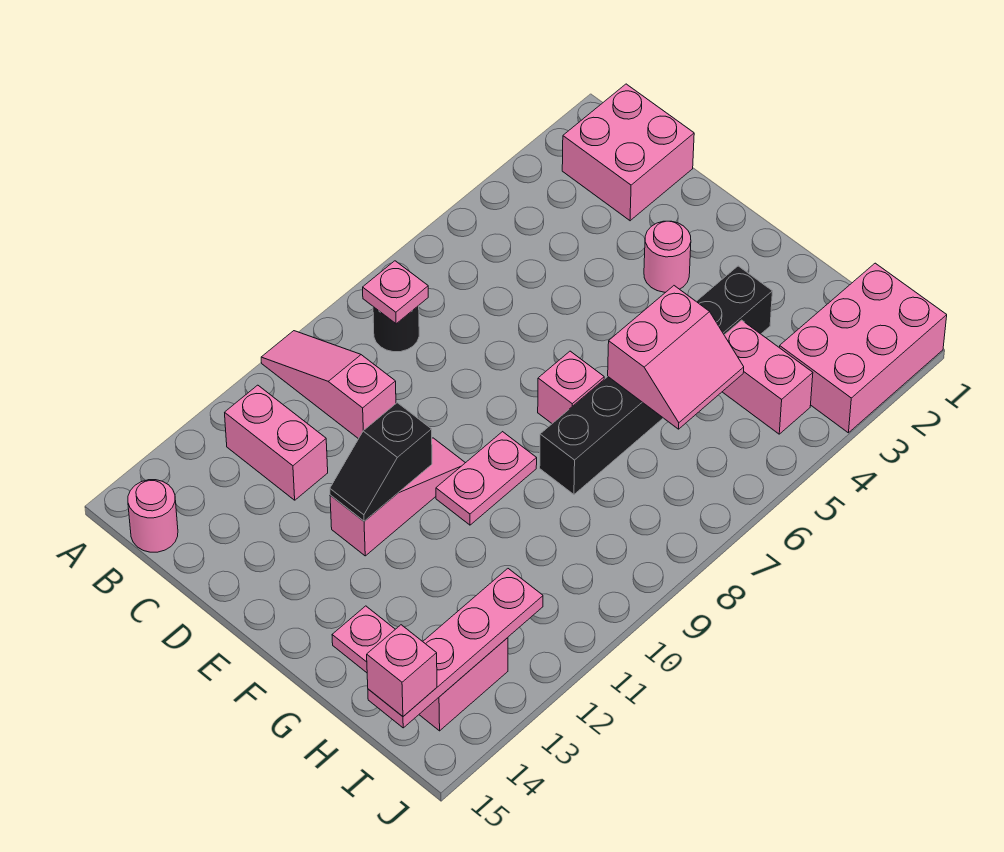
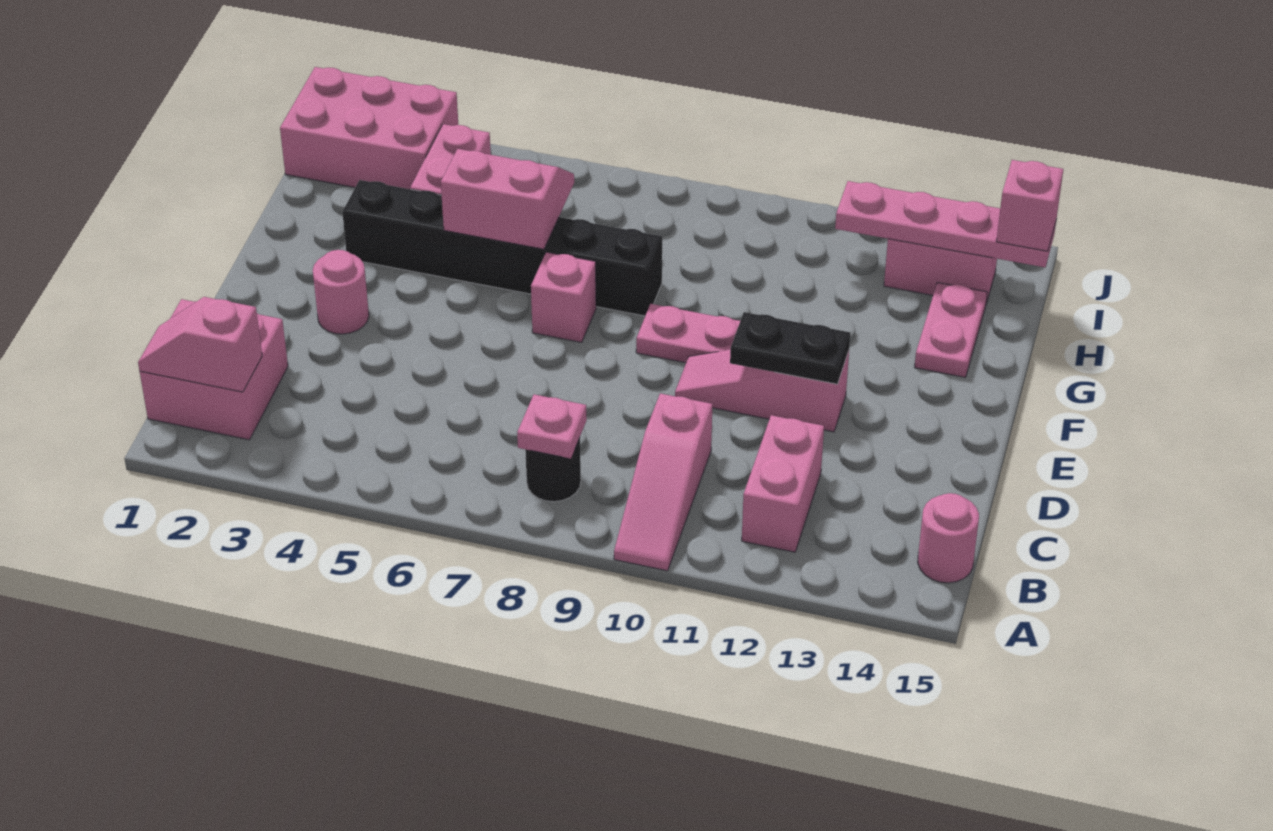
none -> pink 1x2 slope [138,297,262,392]
black 1x2 slope [330,403,432,521] -> black 1x2 plate [730,312,850,384]

